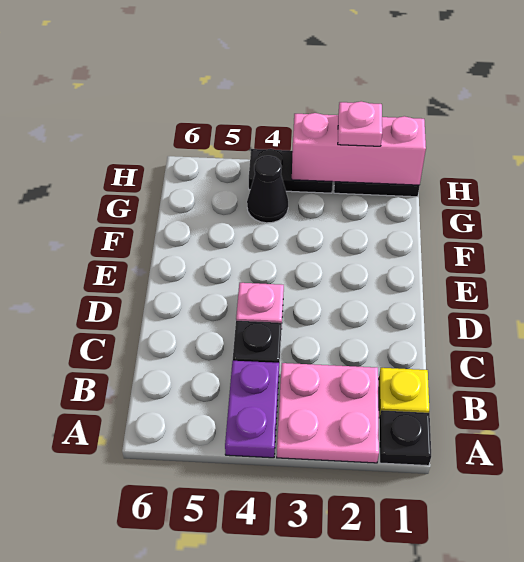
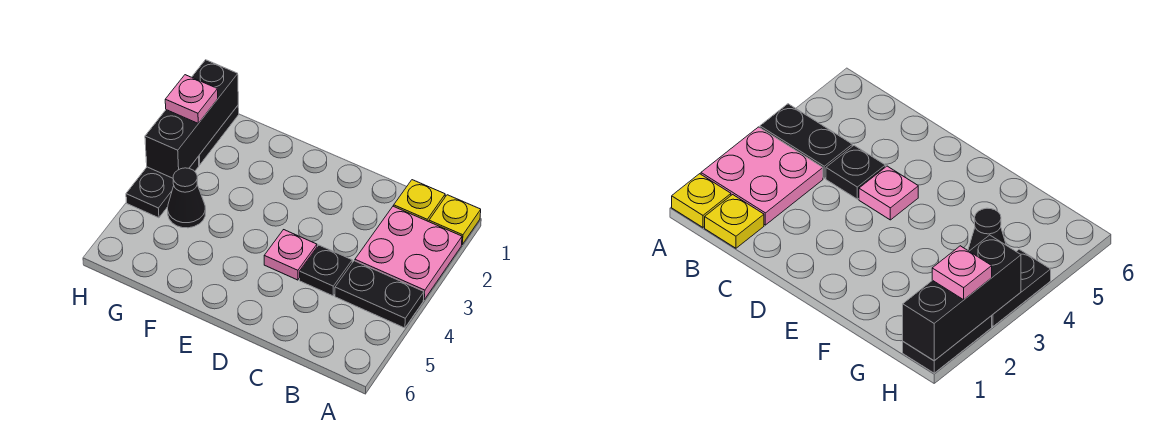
black 1x1 plate [379,410,431,466] -> yellow 1x1 plate [429,195,481,244]
purple 1x2 plate [225,361,279,458] -> black 1x2 plate [335,261,424,328]
pink 1x3 brick [292,113,426,185] -> black 1x3 brick [145,60,238,178]

